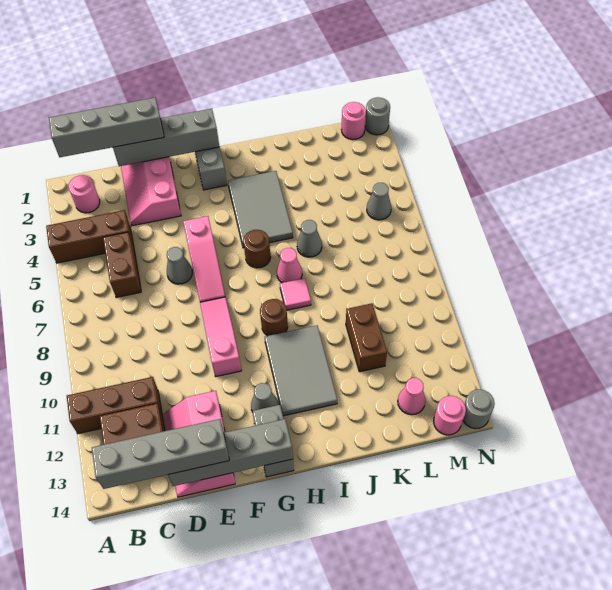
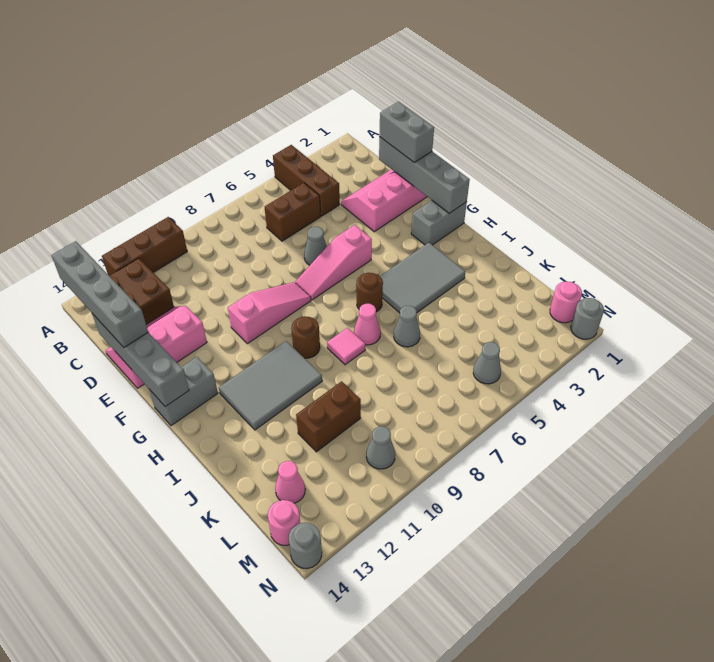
brown 1x3 brick [67,377,162,434] -> brown 1x3 brick turned to [102,217,187,276]
grey 1x4 brick [49,98,164,157] -> grey 1x2 brick [379,102,434,162]
pink 1x1 round brick [69,175,100,213] -> none
grey 1x1 cone [251,383,278,411] -> grey 1x1 cone moved to [366,426,395,469]

